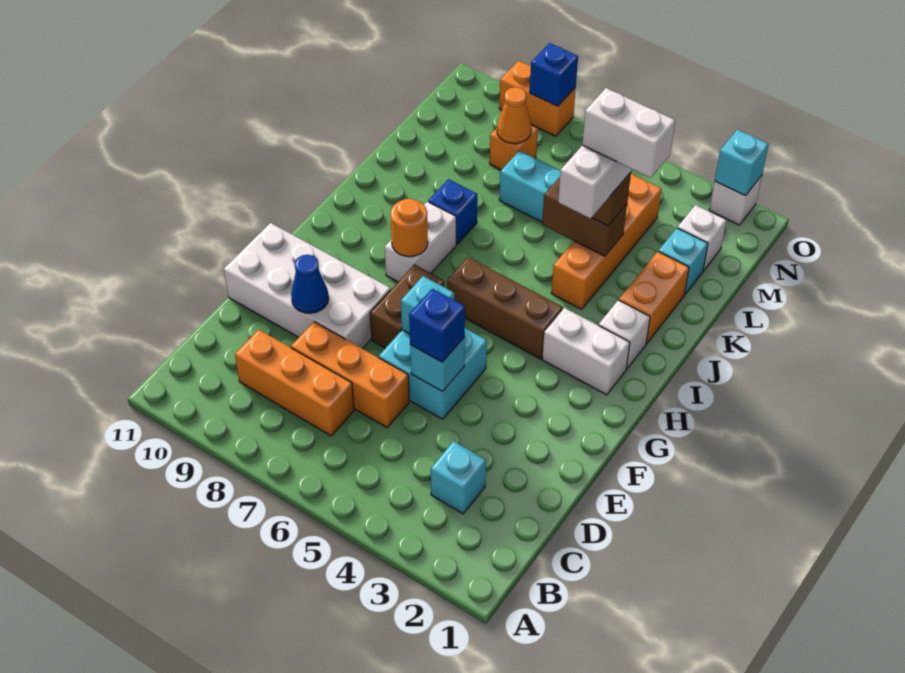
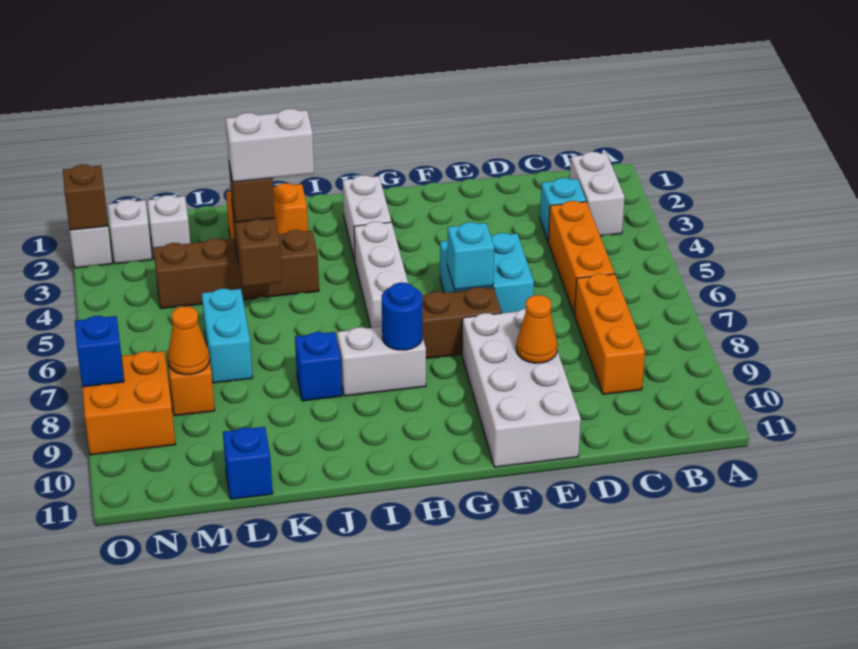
orange 1x3 brick [291,322,409,427] -> orange 1x3 brick moved to [548,201,614,315]
cyan 1x1 brick [410,337,465,392] -> none
blue 1x1 brick [409,289,465,362] -> blue 1x1 brick moved to [223,427,273,499]
blue 1x1 cone [291,255,329,313] -> orange 1x1 cone [516,295,557,363]
brown 1x3 brick [447,257,563,359] -> white 1x3 brick [354,222,408,328]
orange 1x1 round brick [390,199,428,257] -> blue 1x1 round brick [382,283,422,350]
white 1x1 brick [599,300,650,369] -> white 1x1 brick moved to [108,199,152,264]
orange 1x4 brick [551,174,662,309] -> brown 1x4 brick [154,230,319,309]
white 1x2 brick [582,88,675,178] -> white 1x2 brick moved to [570,152,625,236]
cyan 1x1 brick [658,228,708,294] -> none
cyan 1x1 brick [715,130,769,196] -> brown 1x1 brick [63,164,108,230]
orange 1x2 brick [499,61,576,136] -> orange 2x2 brick [82,351,176,455]

